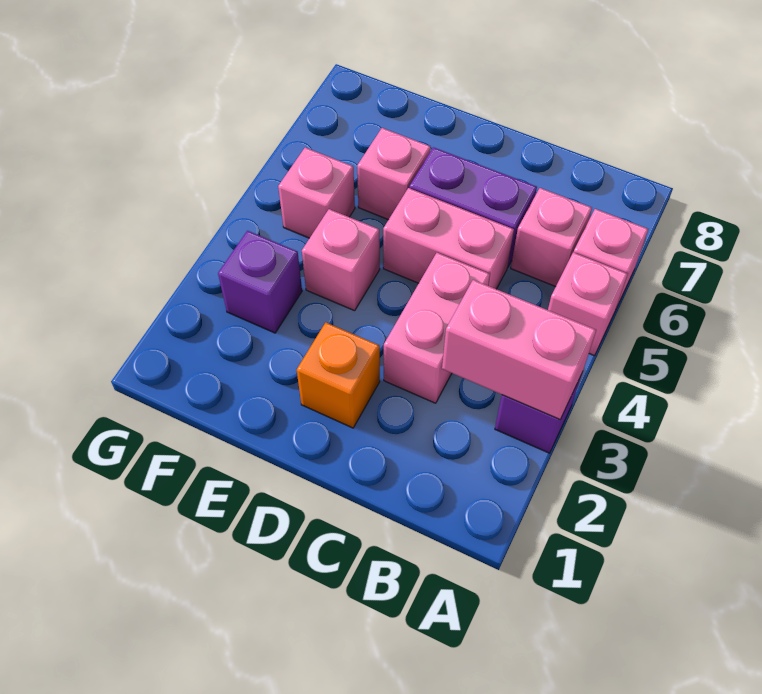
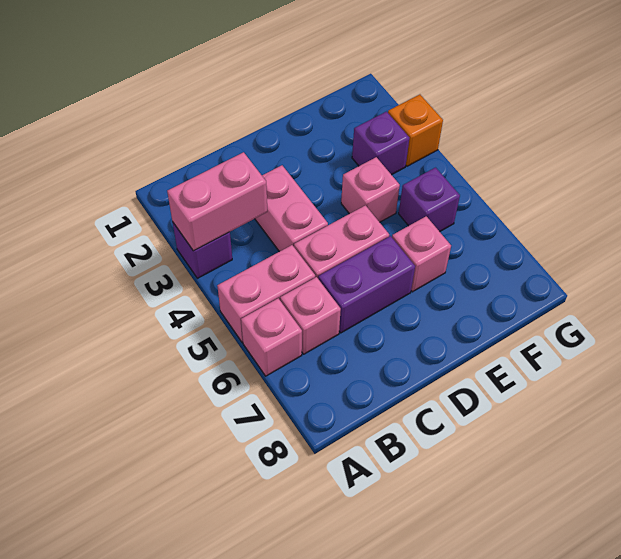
pink 1x1 brick [548,252,628,356] -> pink 1x2 brick [217,245,315,342]
orange 1x1 brick [297,323,380,428] -> orange 1x1 brick moved to [388,95,443,166]
pink 1x1 brick [278,148,355,238] -> purple 1x1 brick [399,168,460,232]

